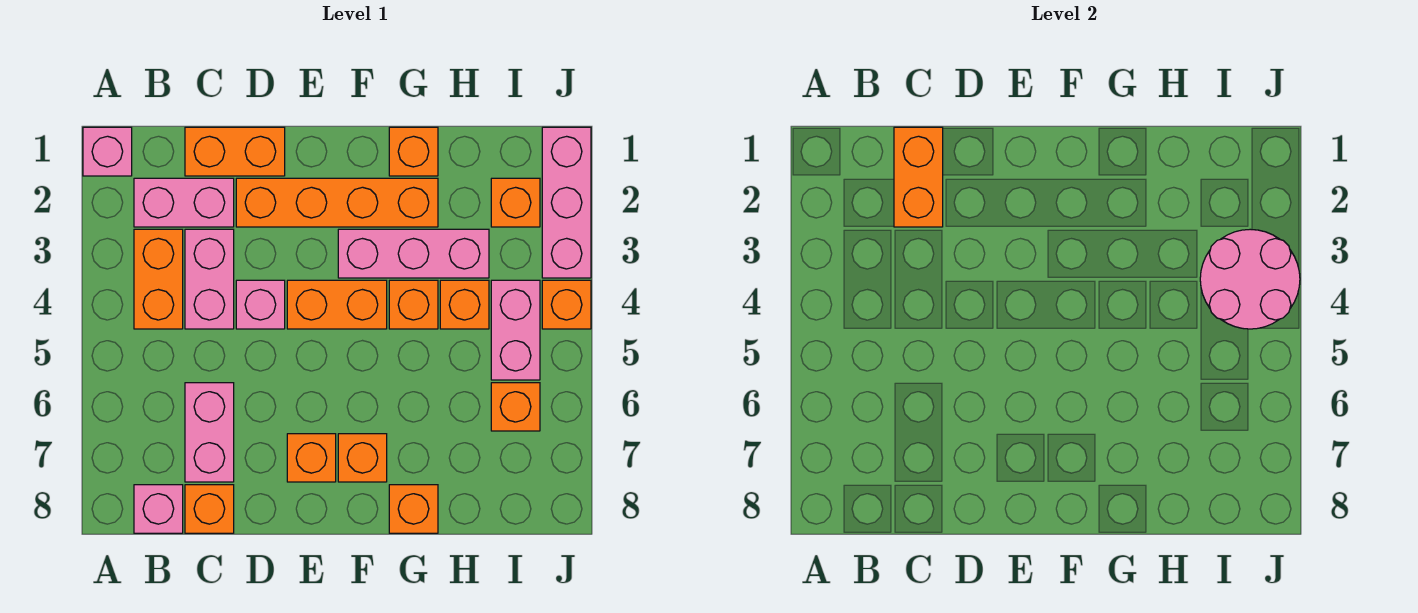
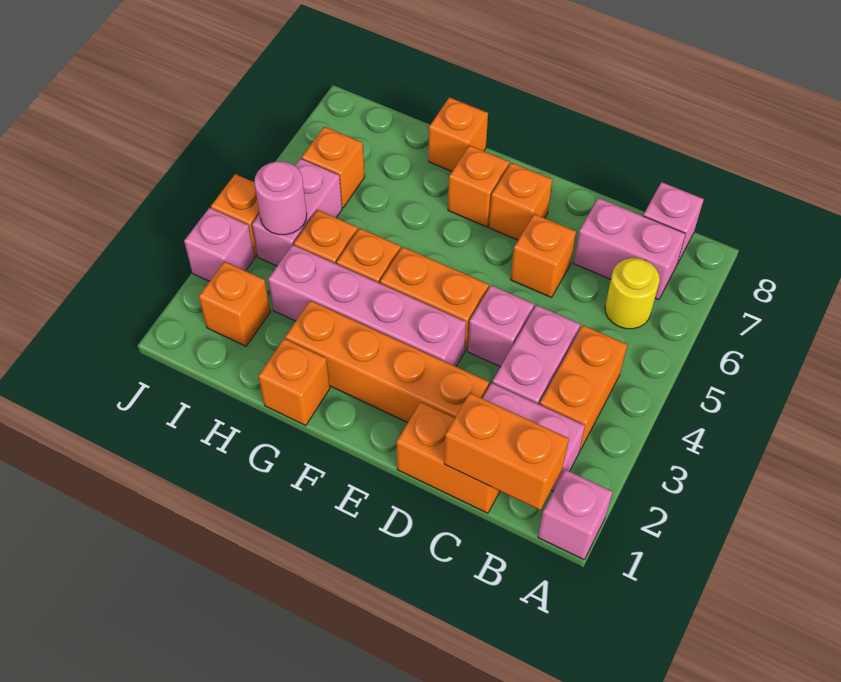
none -> yellow 1x1 round brick [605,258,660,329]
orange 1x2 brick [894,127,943,227] -> orange 1x2 brick turned to [444,393,569,510]
pink 1x2 brick [185,383,234,482] -> pink 1x2 brick turned to [574,198,685,300]
orange 1x1 brick [185,485,234,533] -> orange 1x1 brick moved to [511,214,576,298]
pink 1x3 brick [338,229,489,278] -> pink 1x4 brick [268,245,466,366]
pink 2x2 round brick [1200,229,1300,329] -> pink 1x1 round brick [254,161,307,235]
pink 1x3 brick [542,127,591,278] -> pink 1x1 brick [184,208,255,281]

